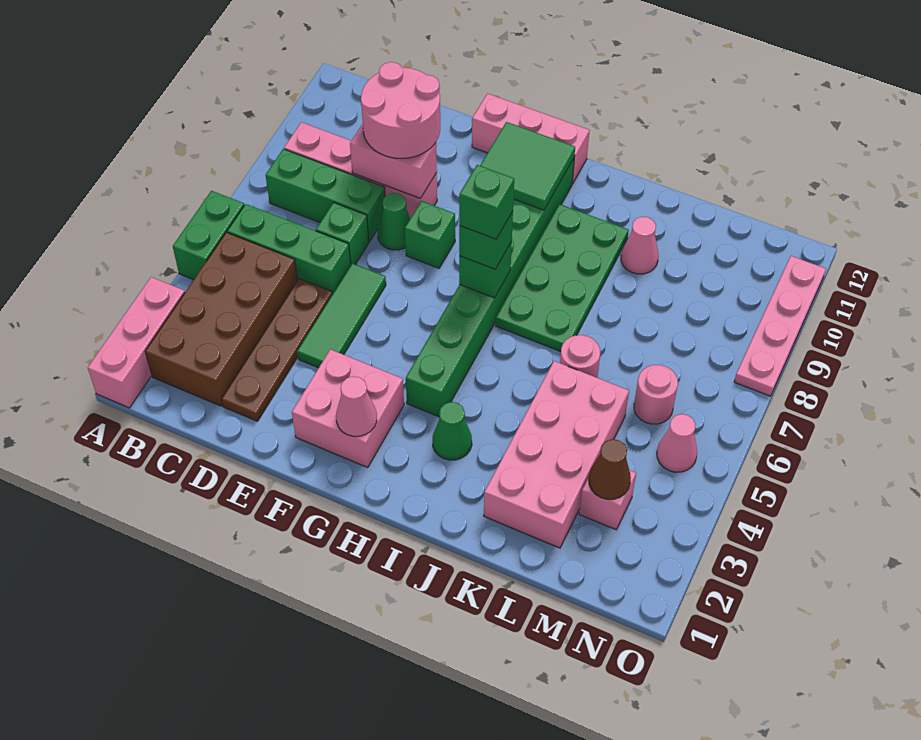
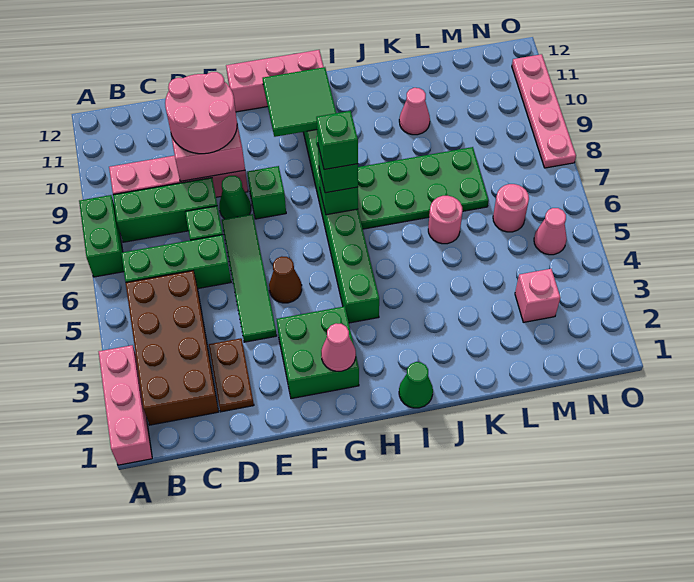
green 1x2 brick [173,191,244,280] -> green 1x2 brick moved to [79,195,124,277]
brown 1x4 plate [222,279,332,421] -> brown 1x2 plate [209,338,254,412]
green 1x3 tile [297,263,386,368] -> green 1x4 tile [222,214,277,342]
pink 2x2 brick [292,349,404,468] -> green 2x2 brick [277,306,359,399]
green 1x1 cone [433,402,472,460] -> green 1x1 cone moved to [399,362,433,408]
green 2x4 plate [496,204,629,352] -> green 2x4 plate turned to [358,147,489,229]
pink 2x4 brick [484,361,629,548] -> none
brown 1x1 cone [589,439,631,499] -> brown 1x1 cone moved to [269,256,302,303]

